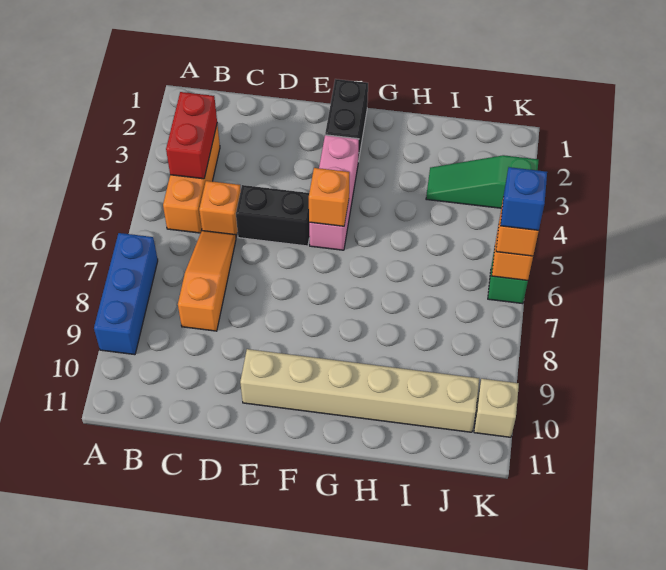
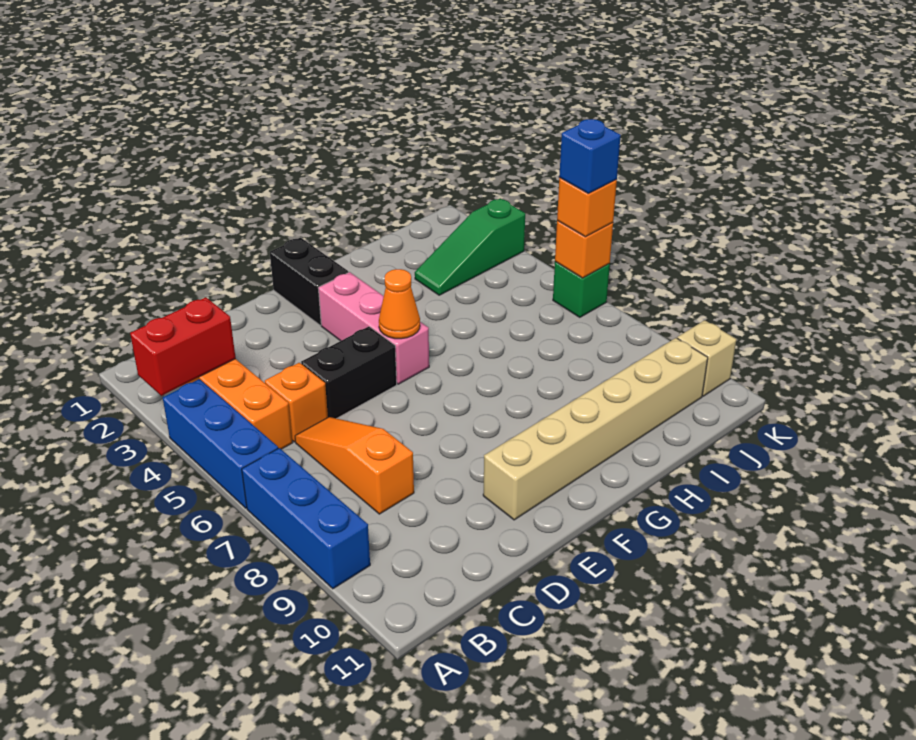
none -> blue 1x3 brick [163,379,278,508]
red 1x2 brick [166,92,217,179] -> red 1x2 brick turned to [130,297,236,396]
orange 1x1 brick [309,168,350,226] -> orange 1x1 cone [379,269,420,339]

